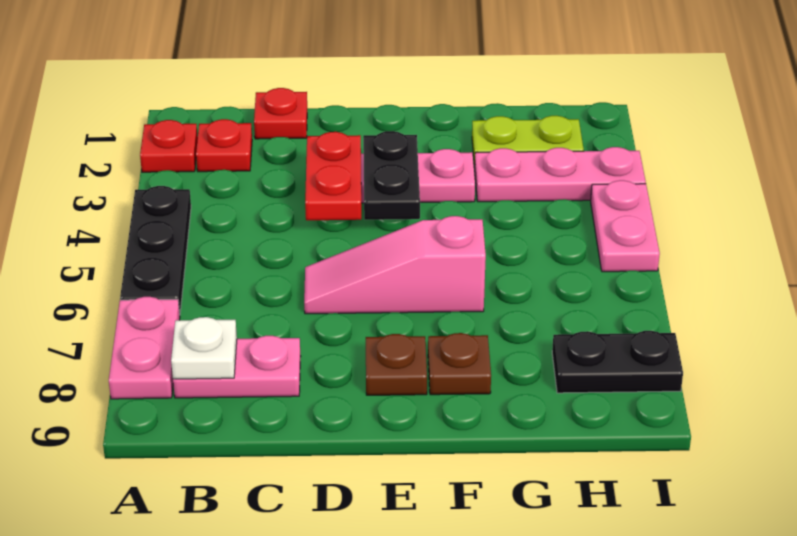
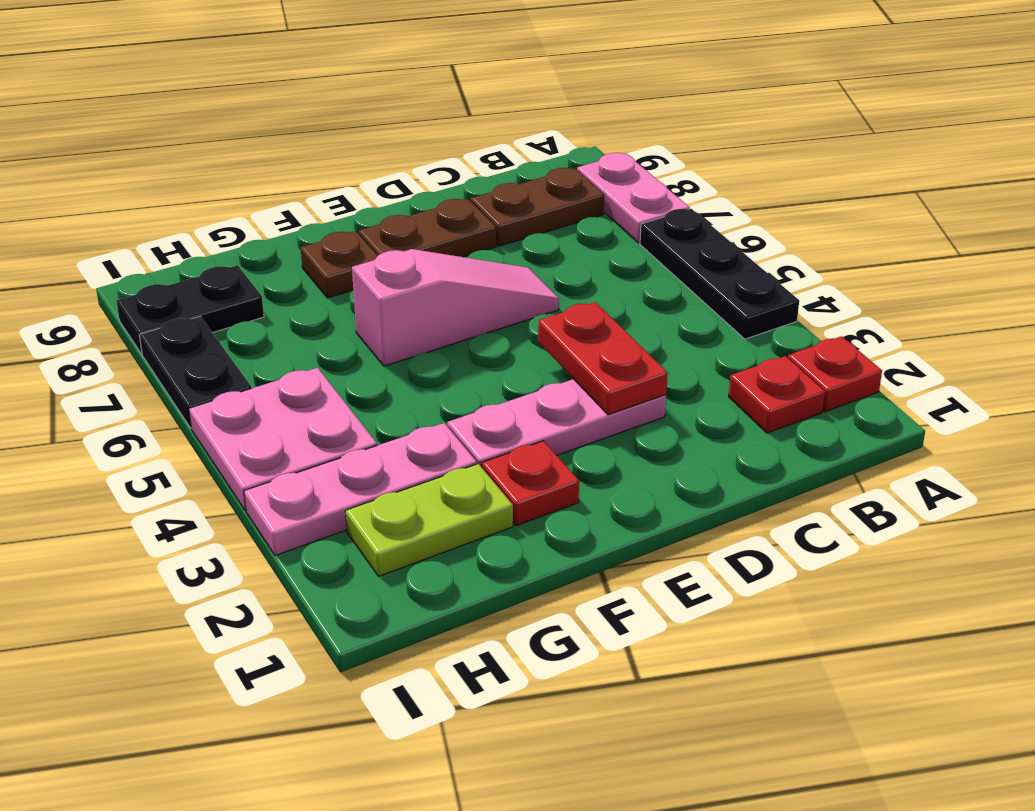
pink 1x2 plate [173,336,301,398] -> brown 1x2 plate [471,168,604,246]
white 1x1 plate [171,317,237,379] -> none
red 1x1 plate [254,88,307,139] -> red 1x1 plate moved to [482,441,579,526]
black 1x2 plate [363,131,420,220] -> black 1x2 plate moved to [139,316,251,428]
brown 1x1 plate [366,334,427,395] -> brown 1x2 plate [359,199,496,257]
pink 1x2 plate [591,180,660,272] -> pink 2x2 plate [189,368,377,511]

